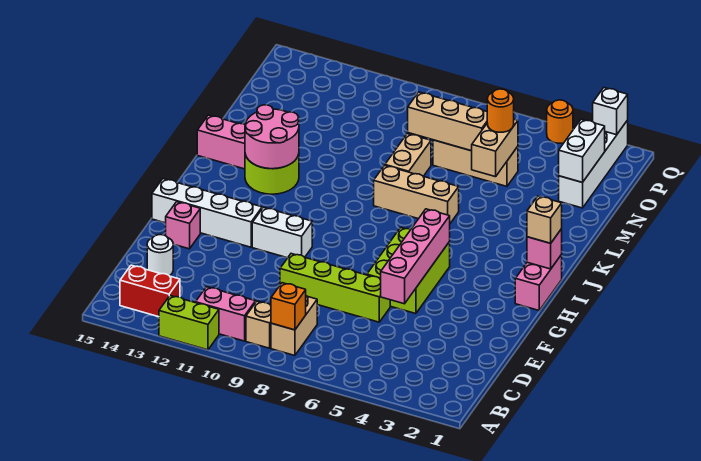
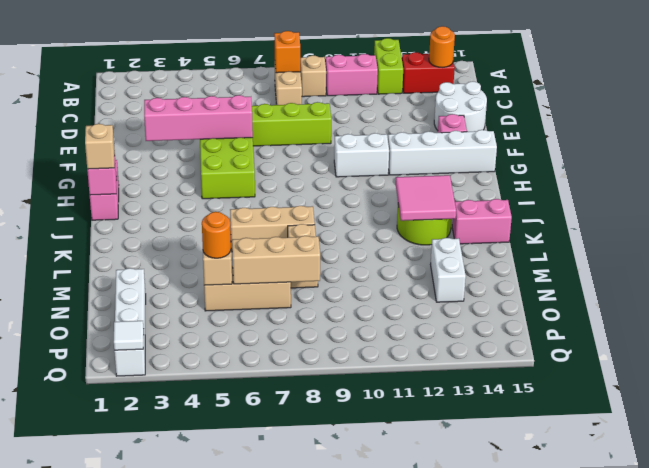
lime 1x2 brick [159,296,219,350] -> lime 1x2 brick turned to [374,38,403,94]
white 1x1 round brick [147,235,174,276] -> white 2x2 round brick [434,81,487,132]
pink 1x4 brick [381,209,450,304] -> pink 1x4 brick turned to [144,95,253,141]
pink 2x2 round brick [245,105,299,169] -> pink 2x2 tile [396,175,456,221]
white 1x2 brick [559,119,605,182] -> white 1x2 brick moved to [431,238,466,302]
white 1x1 brick [593,88,628,135] -> white 1x1 tile [114,321,144,350]
orange 1x1 round brick [547,100,573,143] -> orange 1x1 round brick moved to [429,26,455,68]

